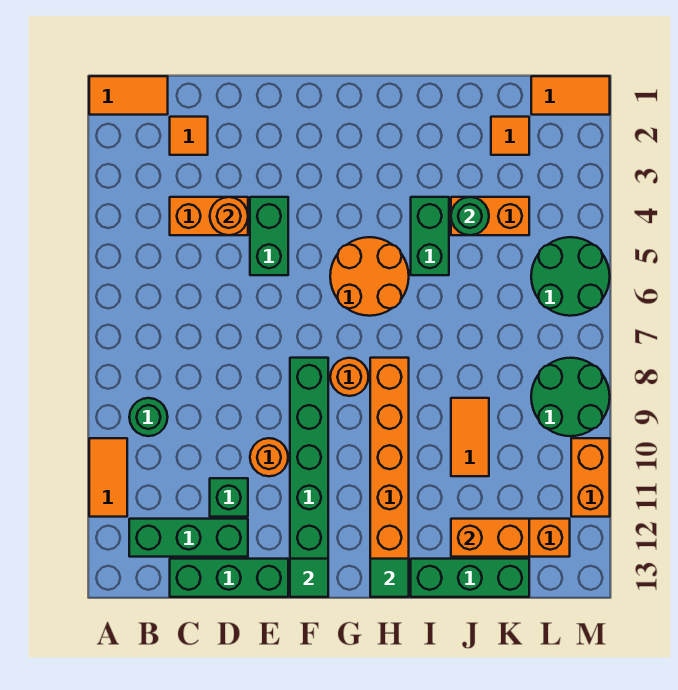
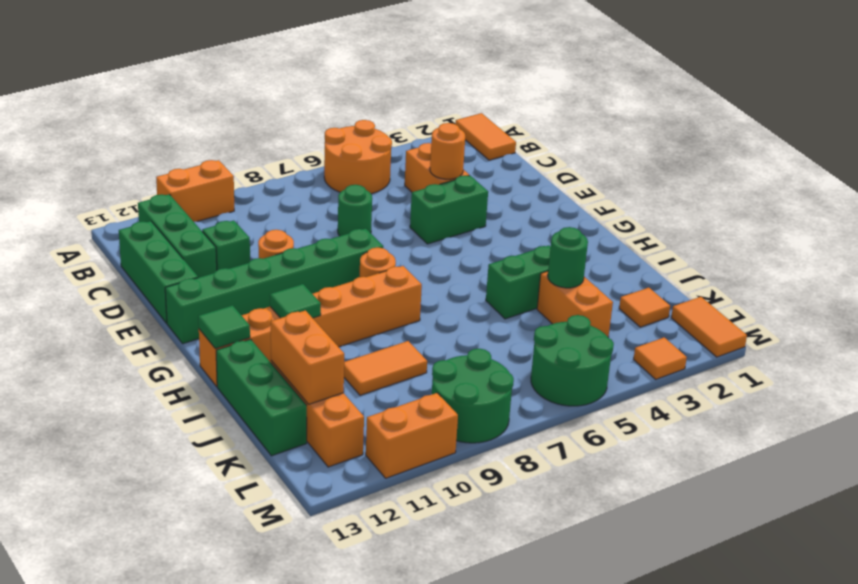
orange 1x2 tile [89,438,127,517] -> orange 1x2 brick [156,160,234,222]
green 1x1 round brick [129,398,168,436] -> green 1x1 round brick moved to [338,185,372,236]
orange 1x1 tile [170,117,208,155] -> orange 1x1 tile moved to [633,337,687,379]
green 1x1 tile [290,559,328,597] -> green 1x1 tile moved to [270,284,321,318]
orange 2x2 round brick [330,237,409,316] -> orange 2x2 round brick moved to [324,120,392,194]

